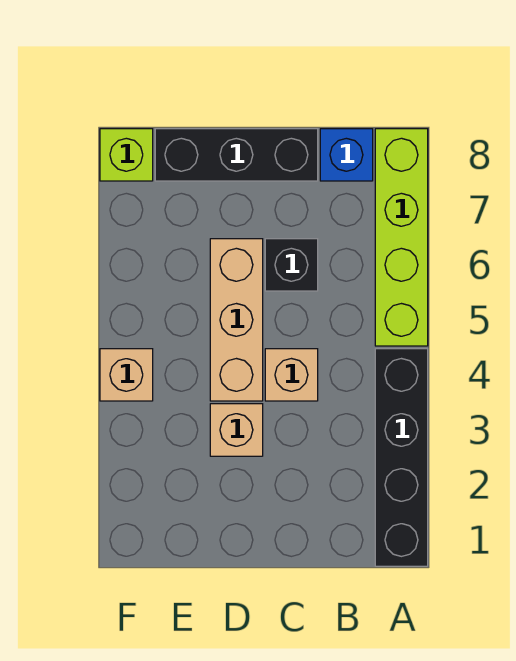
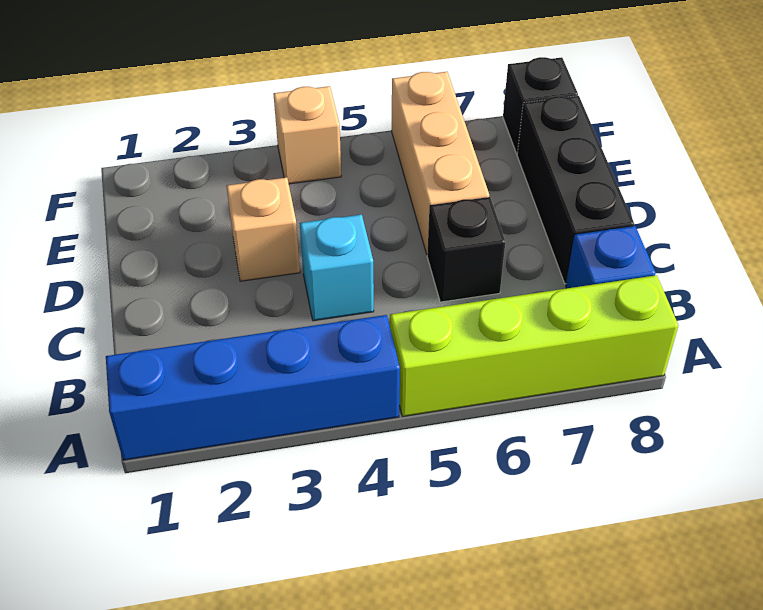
black 1x4 brick [375,349,428,566] -> blue 1x4 brick [106,315,400,460]
tan 1x1 brick [265,349,318,401] -> cyan 1x1 brick [300,215,374,321]
tan 1x3 brick [210,239,263,401] -> tan 1x3 brick turned to [392,72,489,254]
lime 1x1 brick [100,129,153,181] -> black 1x1 brick [503,57,578,153]

